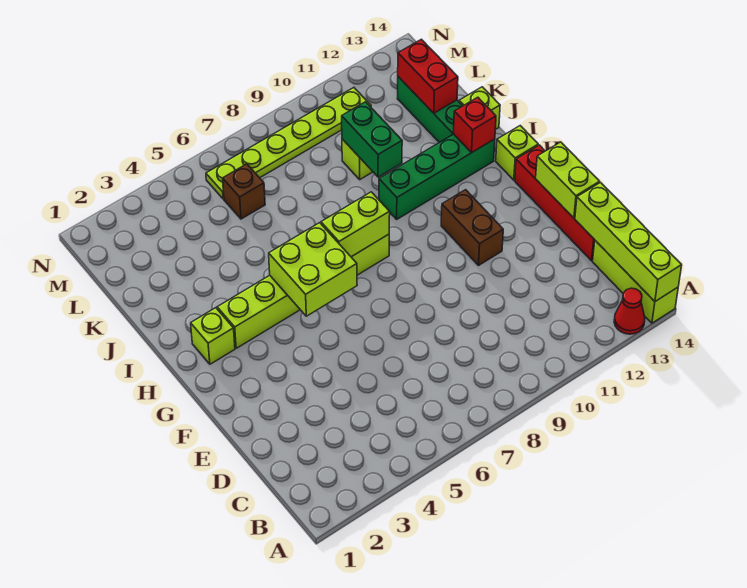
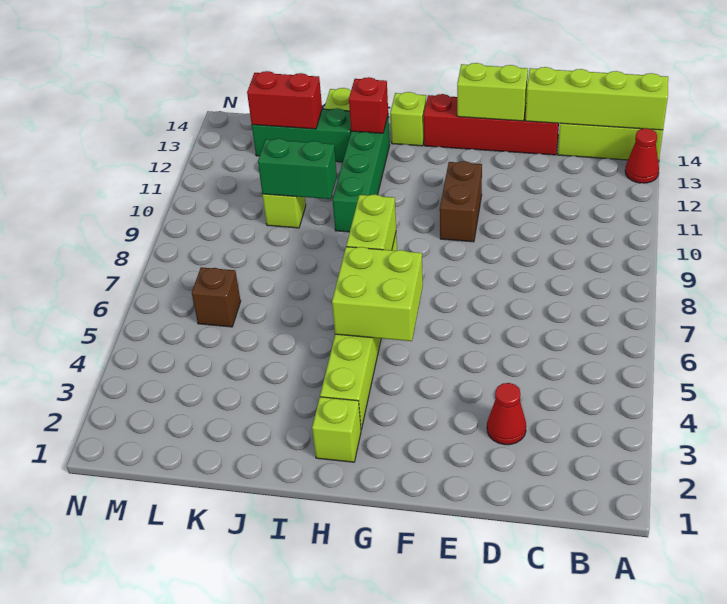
none -> red 1x1 cone [487,383,526,445]
brown 1x2 brick [441,190,503,265] -> brown 1x2 brick turned to [440,161,482,242]
lime 1x6 plate [206,88,371,199] -> none

